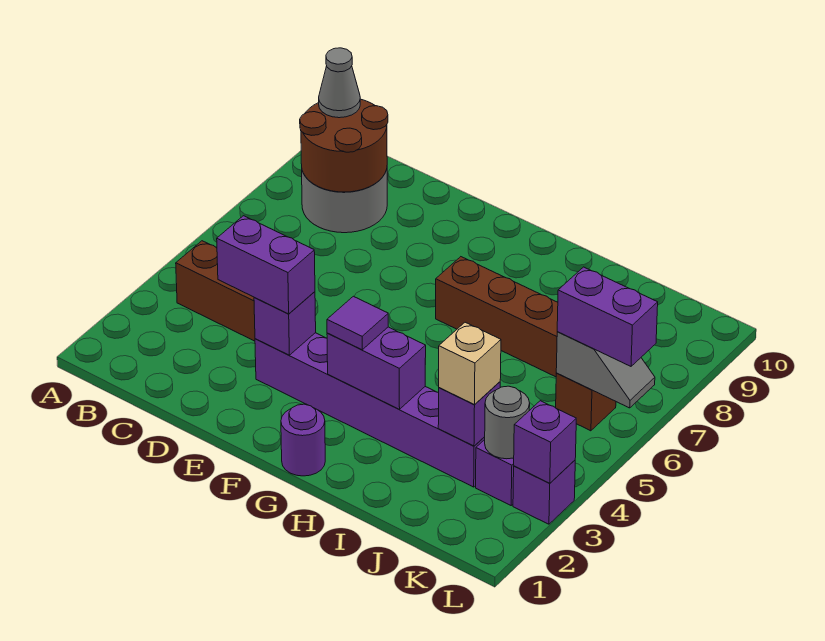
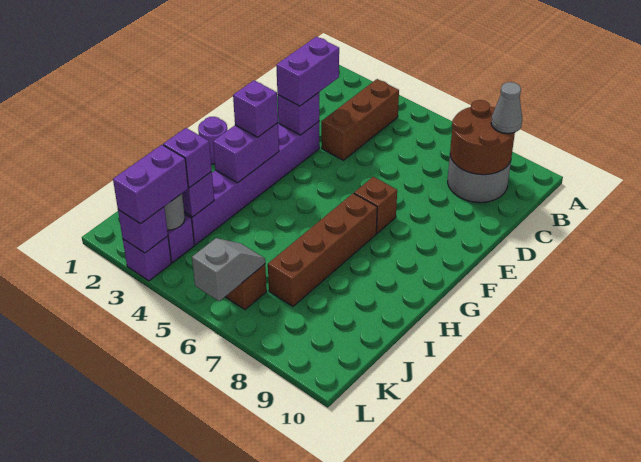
none -> brown 1x1 brick [354,177,397,233]
purple 1x1 tile [327,296,388,350] -> purple 1x1 brick [233,80,278,137]
tan 1x1 brick [439,322,501,405] -> purple 1x1 brick [163,128,212,188]
grey 1x2 slope [556,332,655,408] -> grey 1x2 slope turned to [192,238,265,301]
purple 1x2 brick [557,267,658,366] -> purple 1x2 brick moved to [113,145,188,224]

